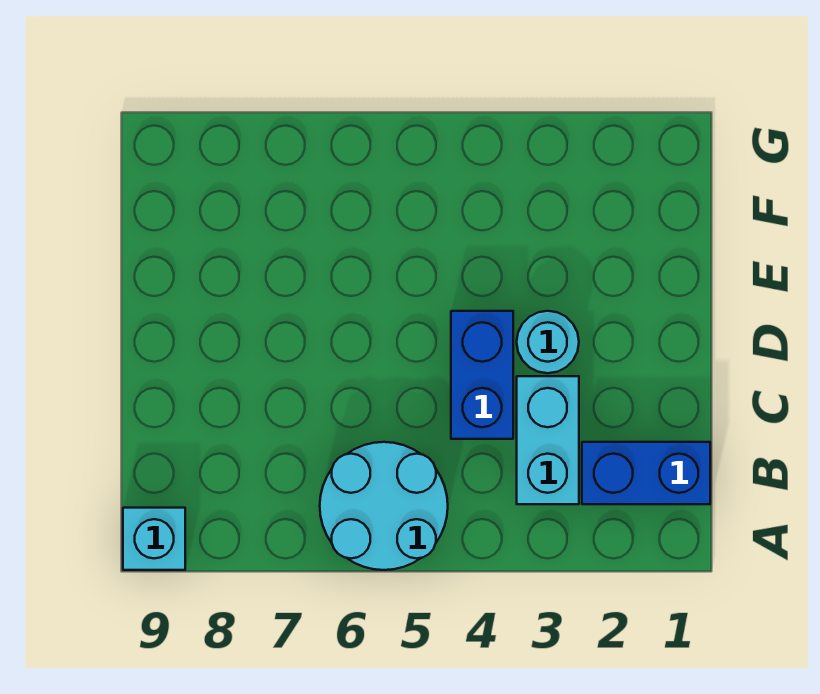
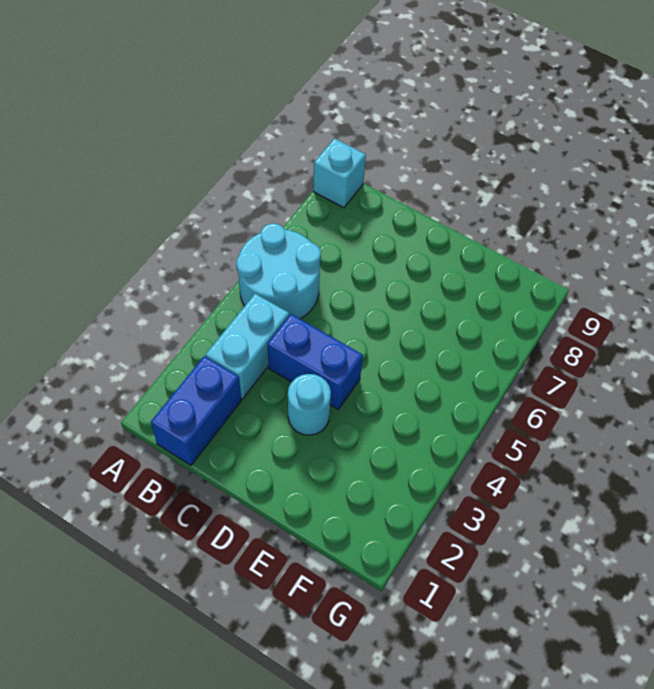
cyan 1x2 brick [517,376,579,504] -> cyan 1x2 brick turned to [206,294,289,399]

